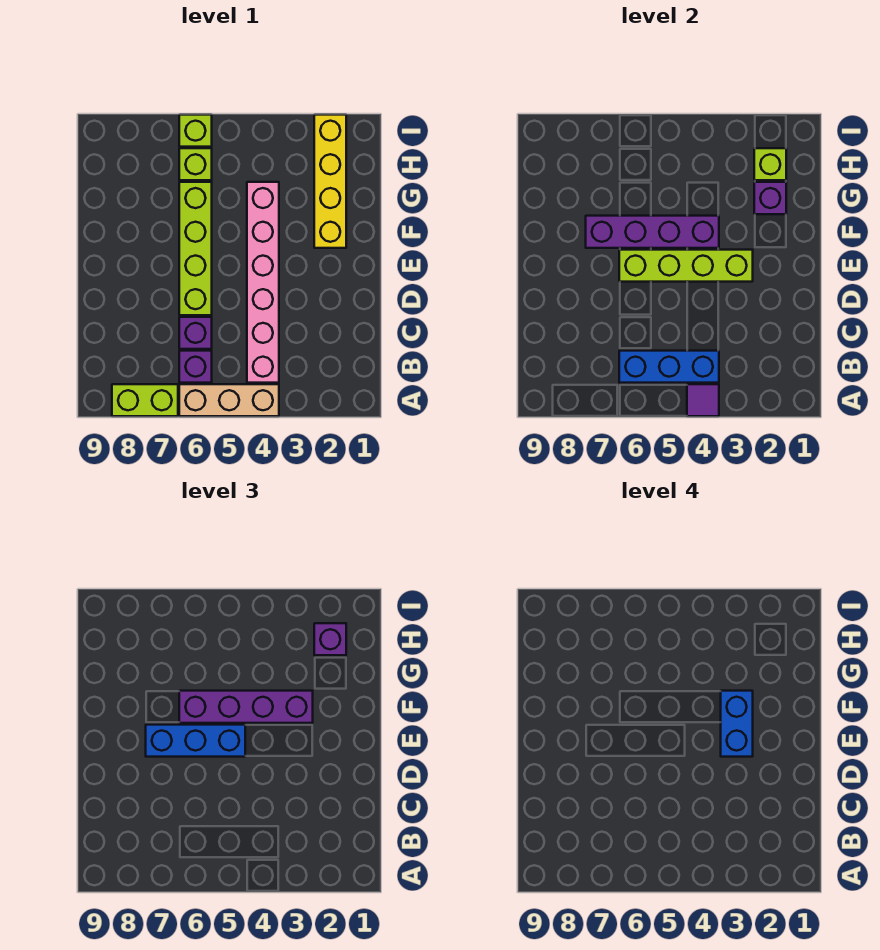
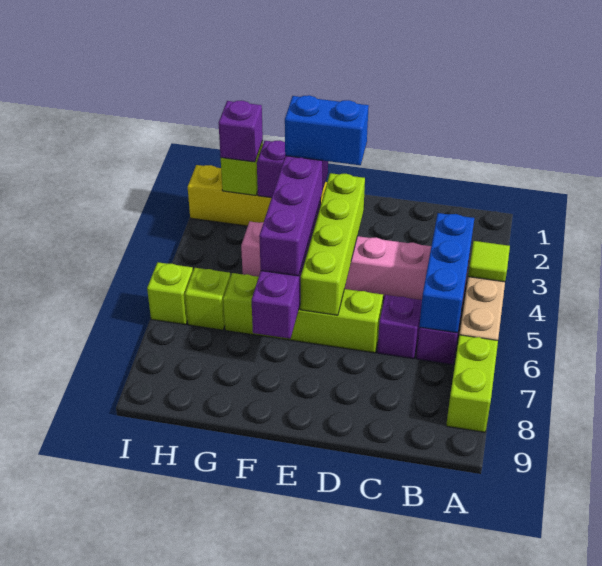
purple 1x1 tile [687,384,719,416] -> lime 1x1 tile [468,241,510,282]
blue 1x3 brick [146,725,245,757] -> none

